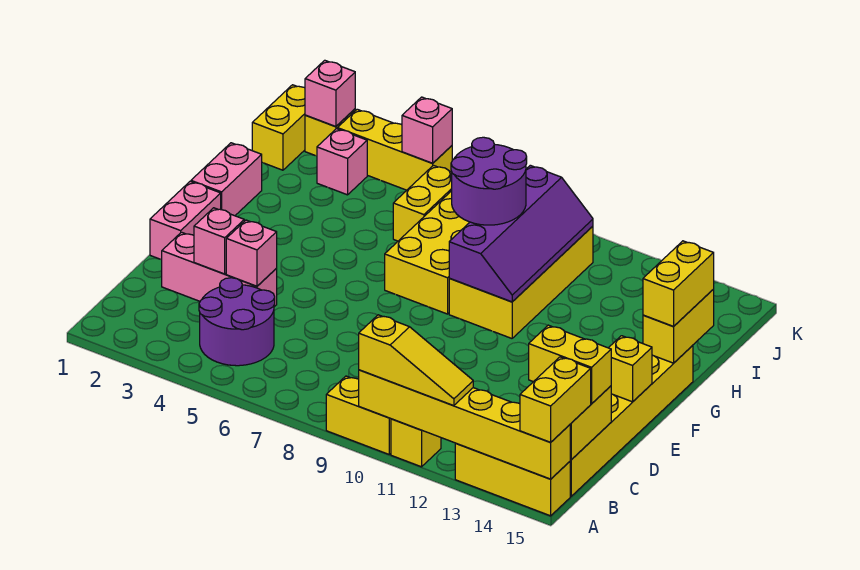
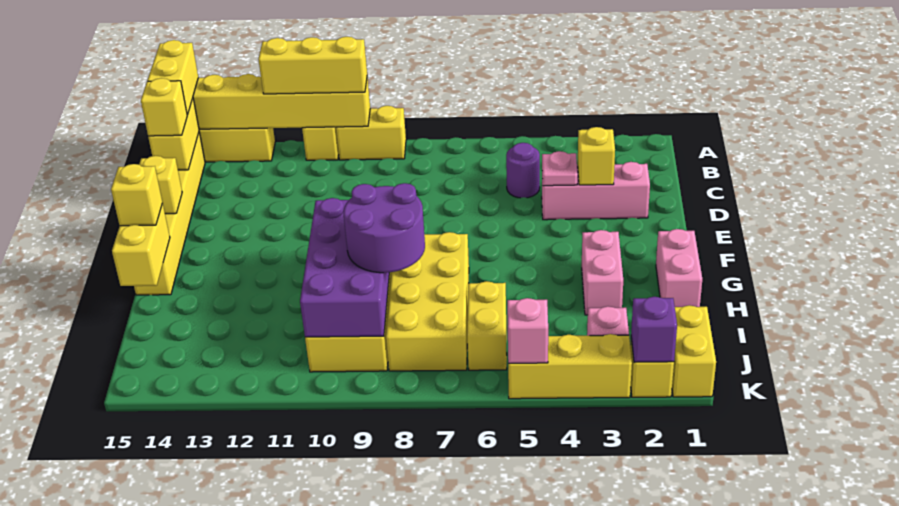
yellow 1x3 slope [359,315,473,406] -> yellow 1x3 brick [258,37,367,94]
purple 2x2 round brick [199,278,275,366] -> purple 1x1 round brick [506,143,540,198]
yellow 1x2 brick [529,325,611,404] -> yellow 1x1 brick [141,78,187,136]
pink 1x1 brick [194,208,244,274] -> yellow 1x1 brick [578,127,615,185]
pink 1x1 brick [226,220,277,286] -> pink 1x1 plate [542,151,578,186]
pink 1x2 brick [150,181,221,260] -> pink 1x2 brick moved to [582,230,623,315]
purple 2x4 slope [449,165,593,302] -> purple 2x4 brick [300,198,389,337]
yellow 1x2 brick [643,241,714,327] -> yellow 1x1 brick [111,164,162,226]
pink 1x1 brick [305,60,355,126] -> purple 1x1 brick [631,297,677,362]

